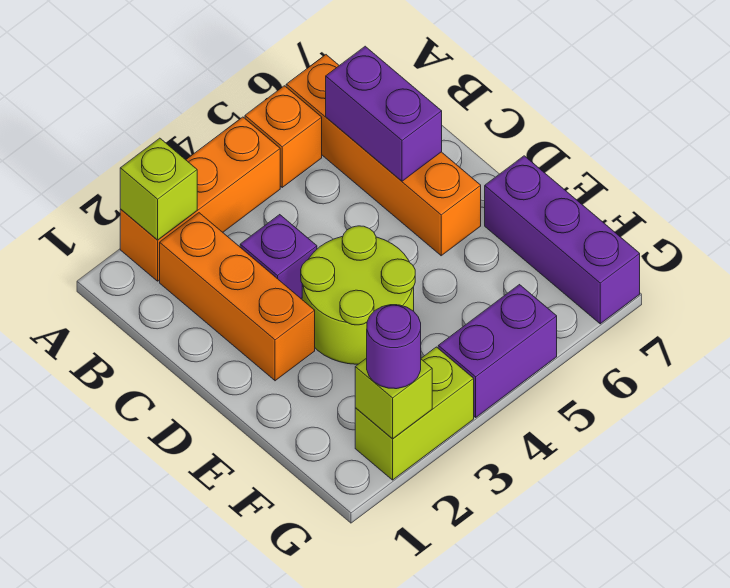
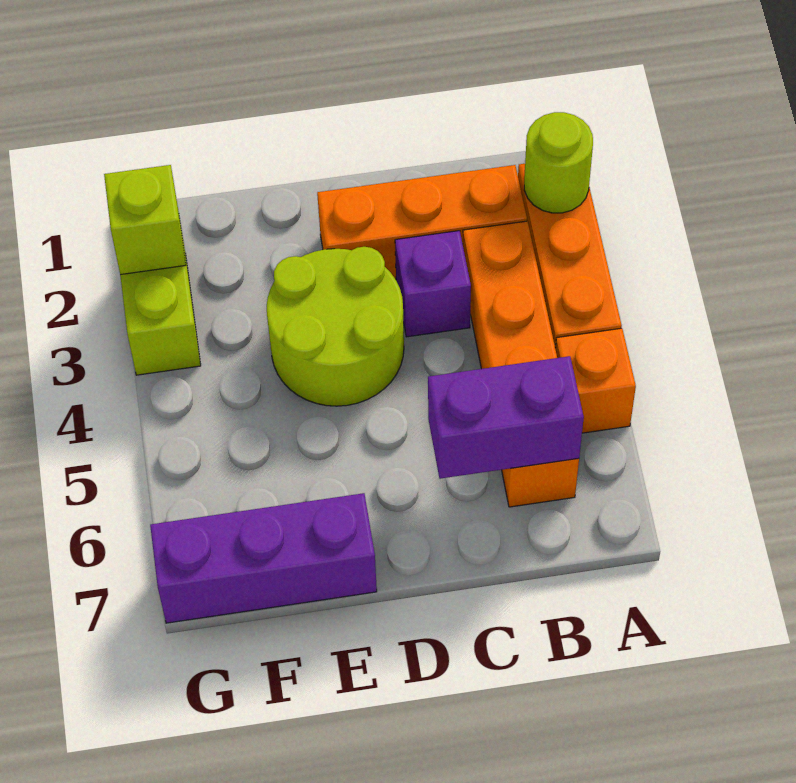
lime 1x1 brick [120,138,197,240] -> lime 1x1 round brick [524,112,593,213]
orange 1x4 brick [286,55,481,256] -> orange 1x4 brick turned to [463,221,579,507]
purple 1x1 round brick [367,305,421,389] -> none
purple 1x2 brick [438,285,557,417] -> none

